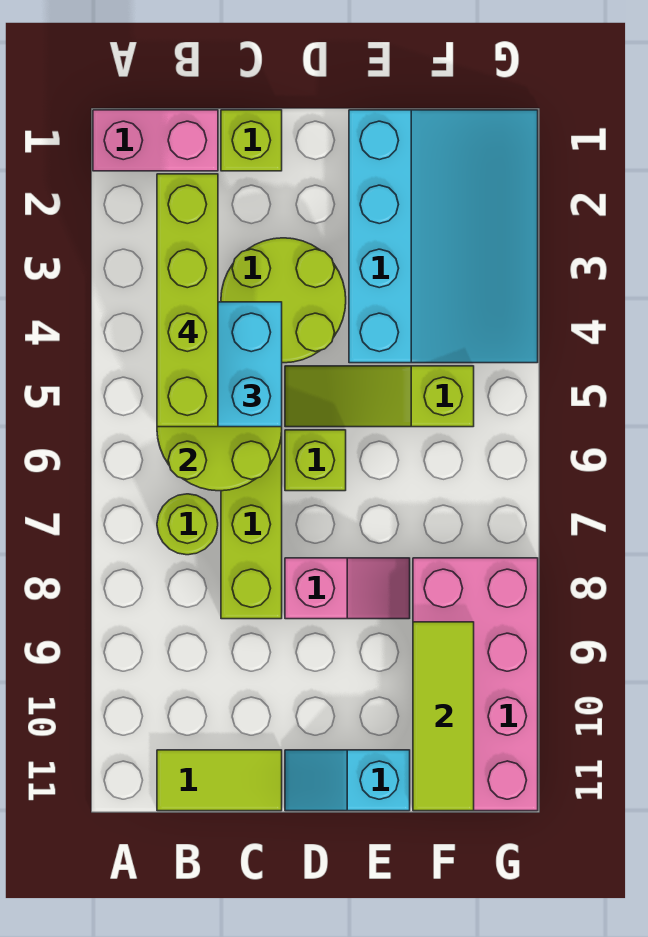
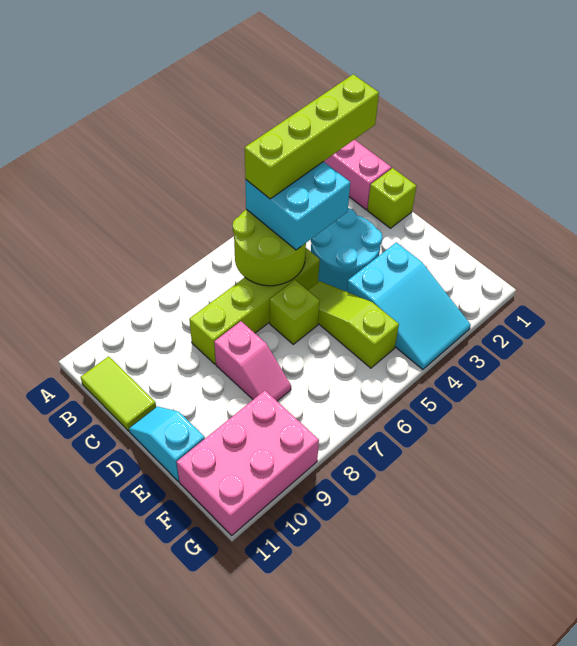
lime 1x1 round brick [157,494,218,555] -> none
lime 2x2 round brick [221,238,346,363] -> cyan 2x2 round brick [311,208,382,292]
cyan 3x4 slope [349,110,538,363] -> cyan 2x3 slope [347,242,471,370]
pink 2x4 brick [413,558,538,811] -> pink 2x3 brick [177,391,319,535]
lime 1x3 tile [413,622,474,811] -> none

